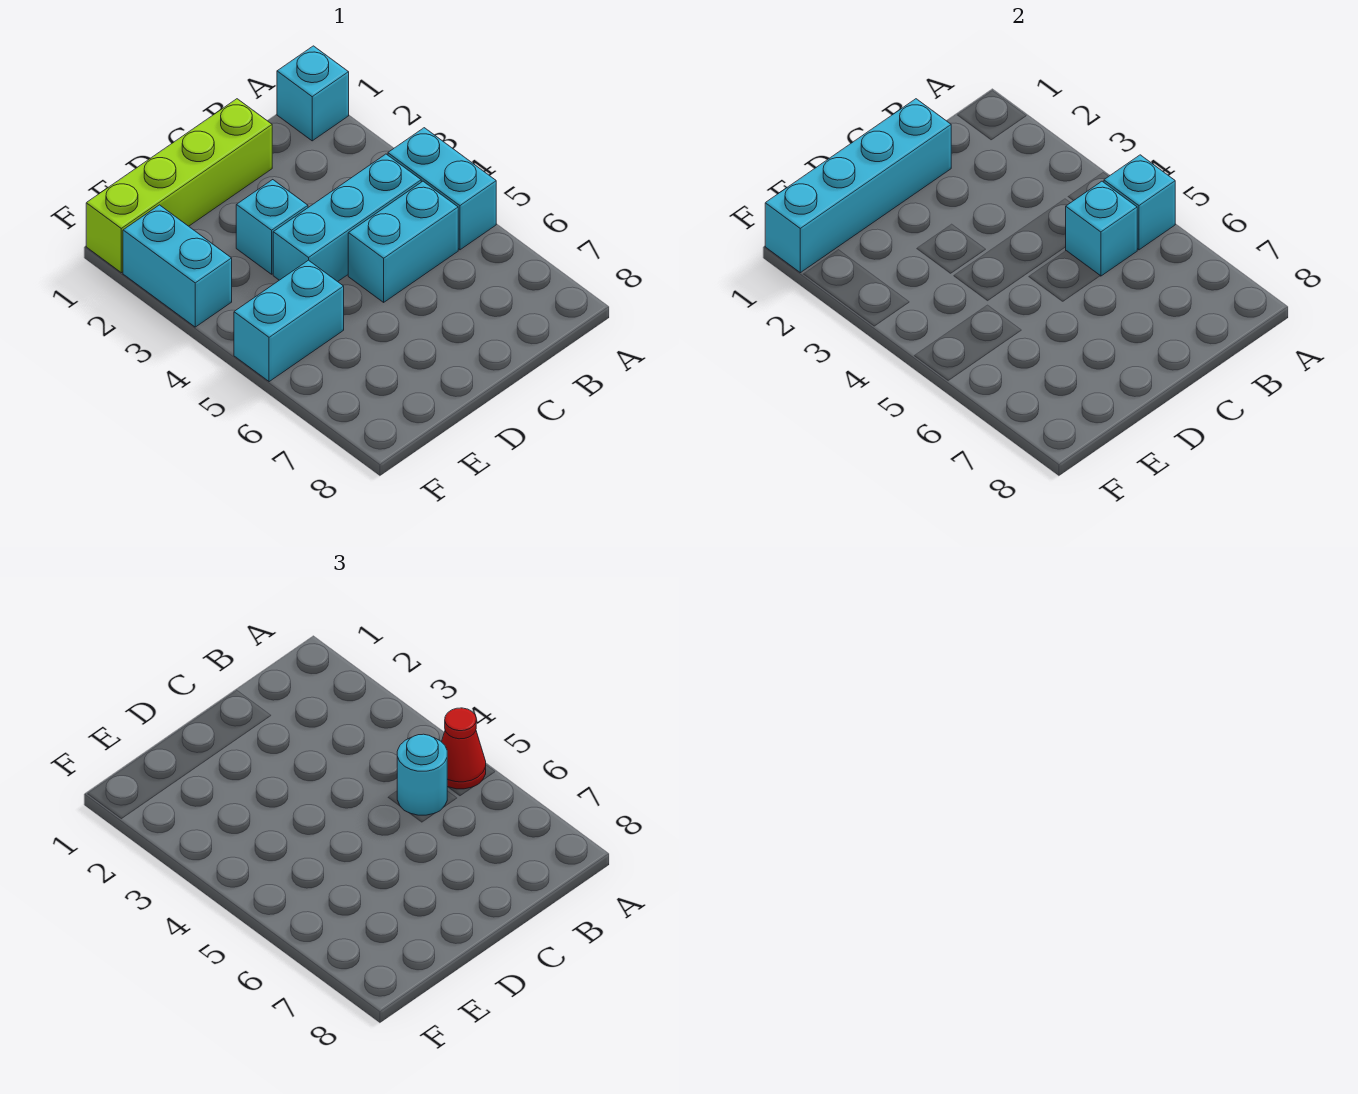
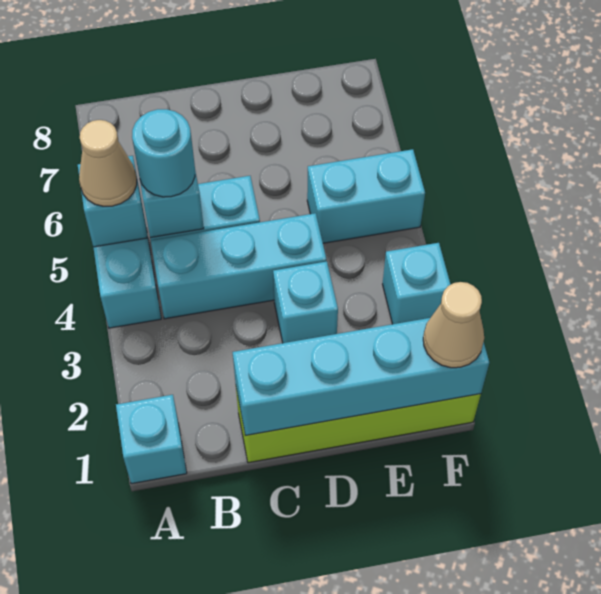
red 1x1 cone [442,708,486,789] -> tan 1x1 cone [79,120,137,206]
none -> tan 1x1 cone [423,282,484,368]
cyan 1x2 brick [123,205,232,327] -> cyan 1x1 brick [383,243,451,324]

